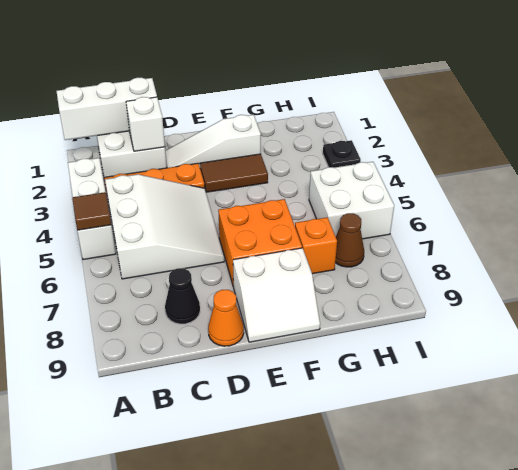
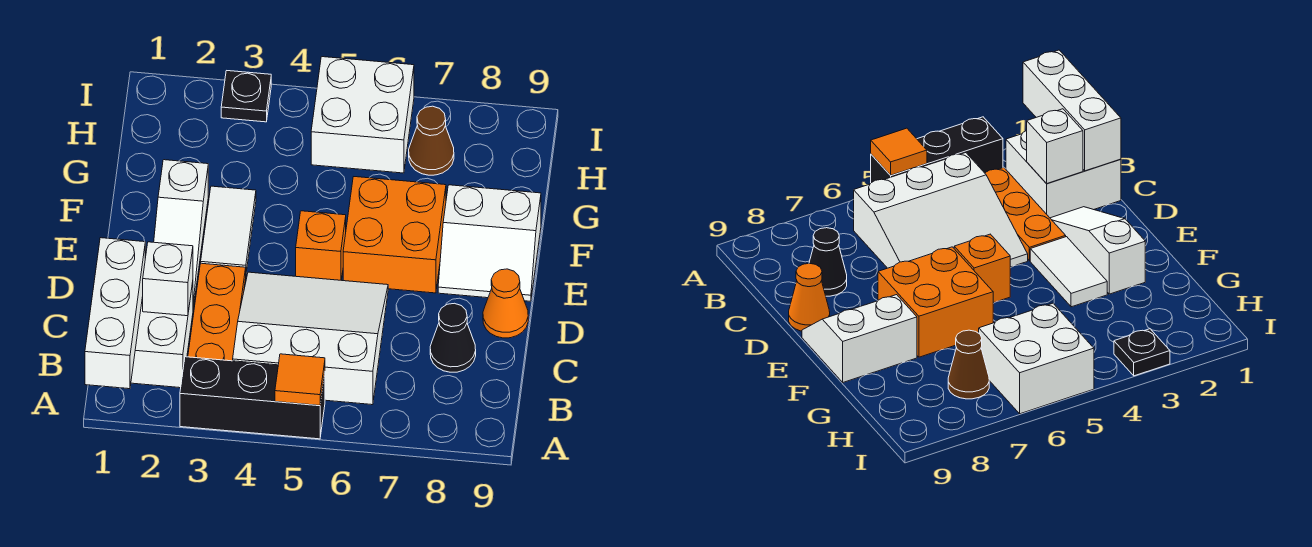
white 1x3 brick [68,158,116,260] -> black 1x3 brick [180,357,325,439]
brown 1x1 tile [72,192,111,230] -> orange 1x1 tile [275,354,325,405]
brown 1x2 tile [200,154,268,192] -> white 1x2 tile [201,186,256,272]
white 2x2 slope [233,248,320,342] -> white 2x2 slope turned to [438,185,541,301]
orange 1x1 brick [295,217,337,274] -> orange 1x1 brick moved to [296,211,346,280]

